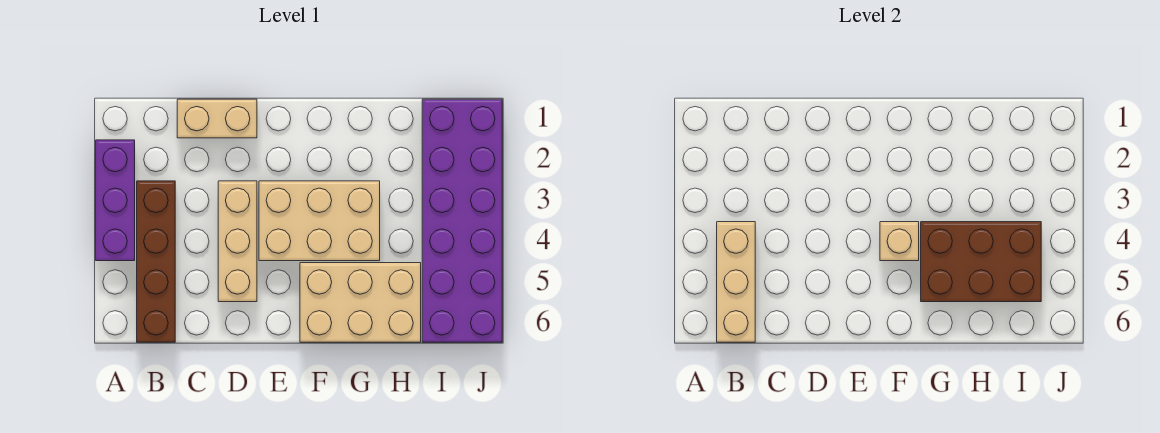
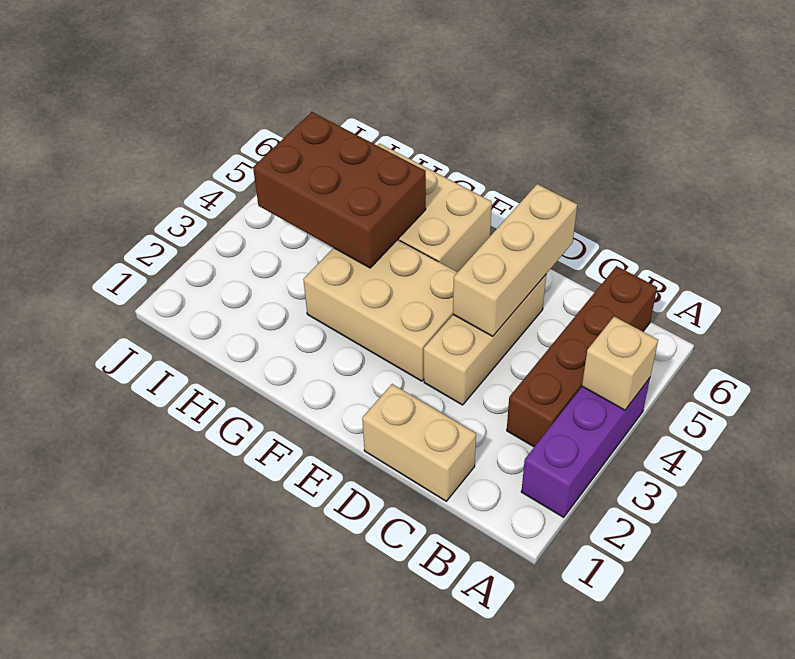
tan 1x3 brick [717,222,755,342] -> tan 1x3 brick moved to [453,184,577,336]
tan 1x1 brick [880,222,919,261] -> tan 1x1 brick moved to [582,317,658,410]
purple 2x6 brick [422,99,502,342] -> none

